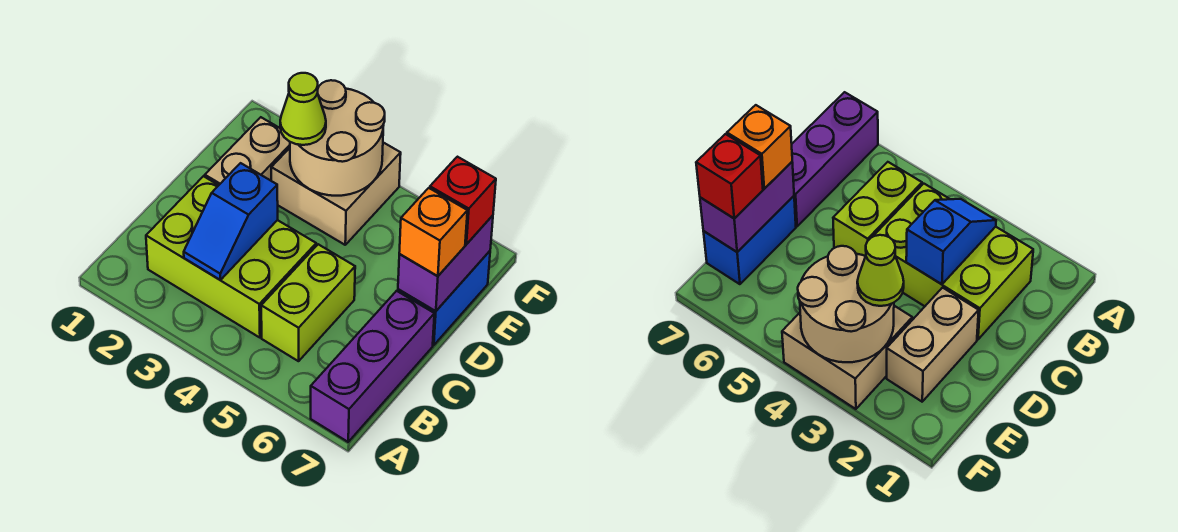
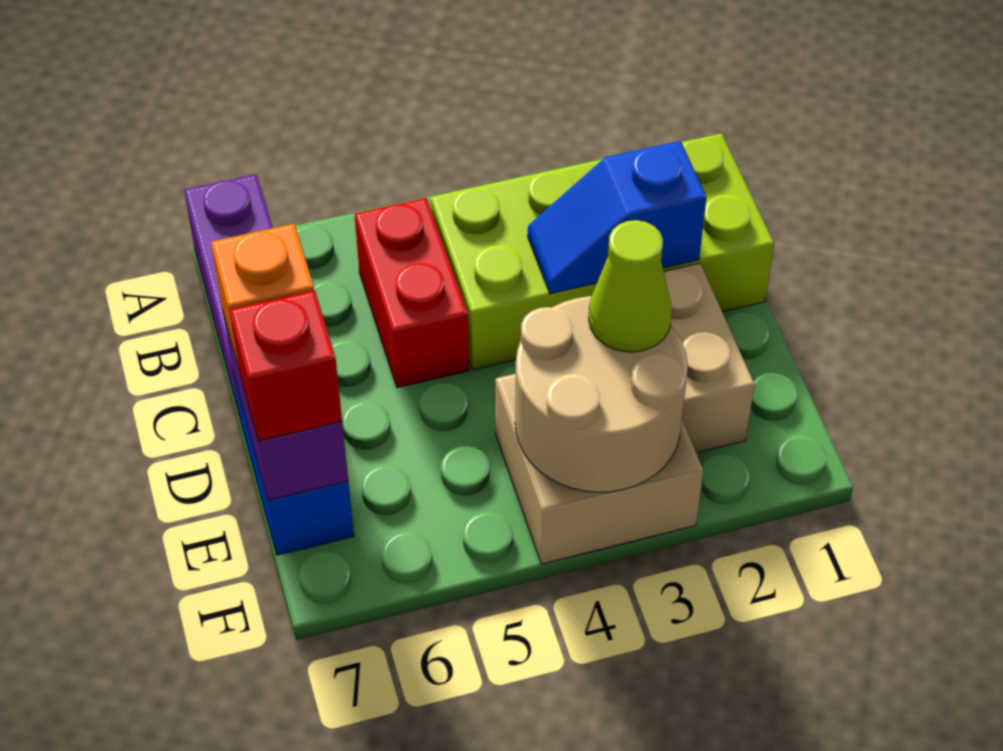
lime 2x3 brick [146,176,316,338] -> lime 2x4 brick [430,133,774,370]
blue 1x2 slope [184,163,278,280] -> blue 1x2 slope turned to [528,141,707,294]
lime 1x2 brick [261,244,355,361] -> red 1x2 brick [354,198,469,388]

